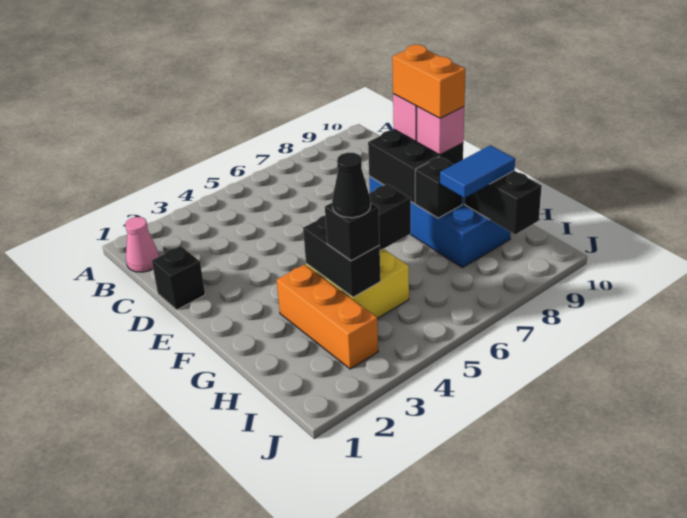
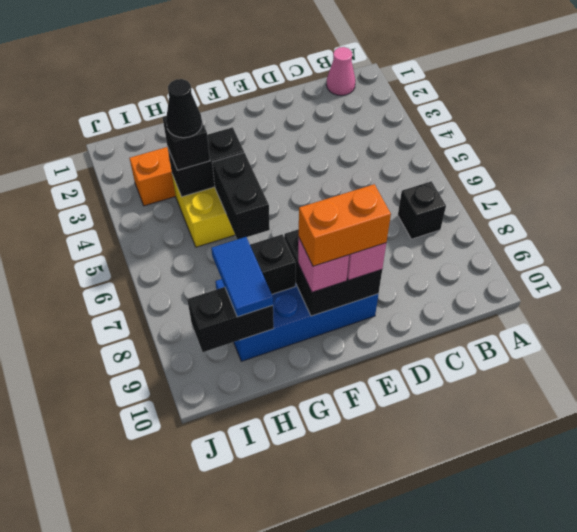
black 1x1 brick [152,246,205,310] -> black 1x1 brick moved to [398,181,446,239]

